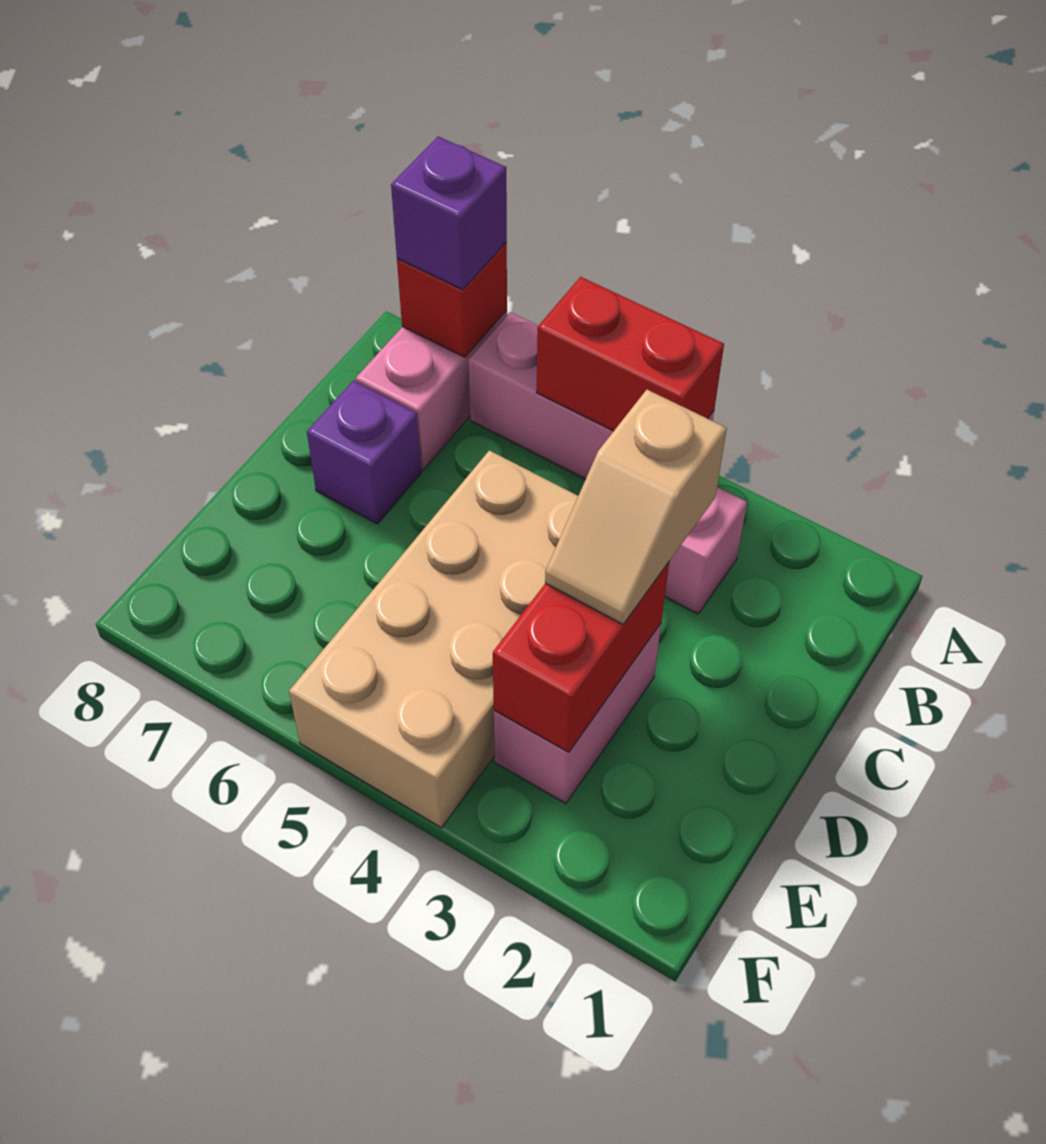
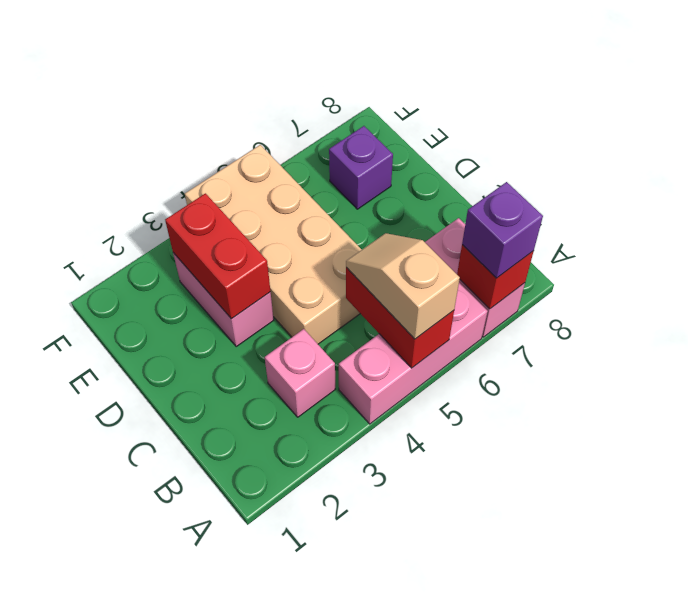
red 1x2 brick [537,277,724,431] -> red 1x2 brick turned to [346,268,454,368]
tan 1x2 slope [545,390,727,624] -> tan 1x2 slope moved to [346,233,460,339]
purple 1x1 brick [307,381,421,524] -> purple 1x1 brick moved to [329,126,393,209]

